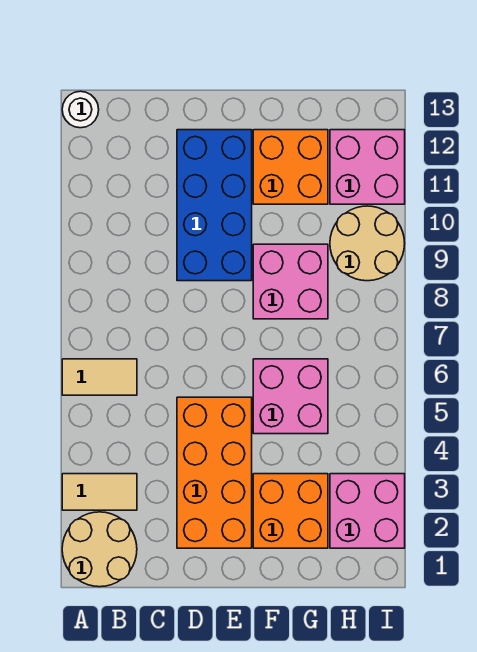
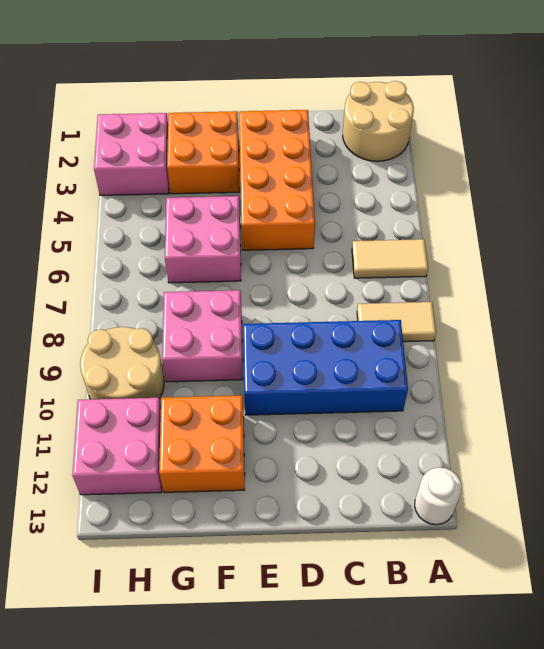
tan 1x2 tile [62,474,137,510] -> tan 1x2 tile moved to [357,302,436,342]
blue 2x4 brick [177,130,252,281] -> blue 2x4 brick turned to [243,320,408,415]

